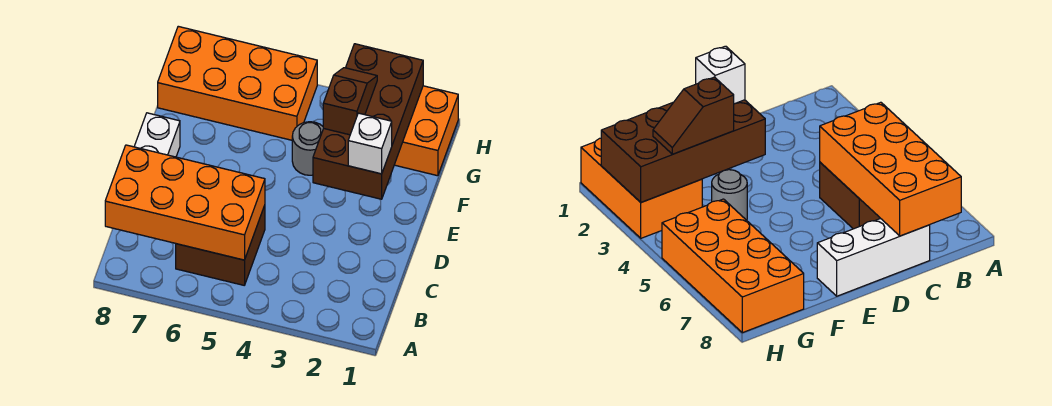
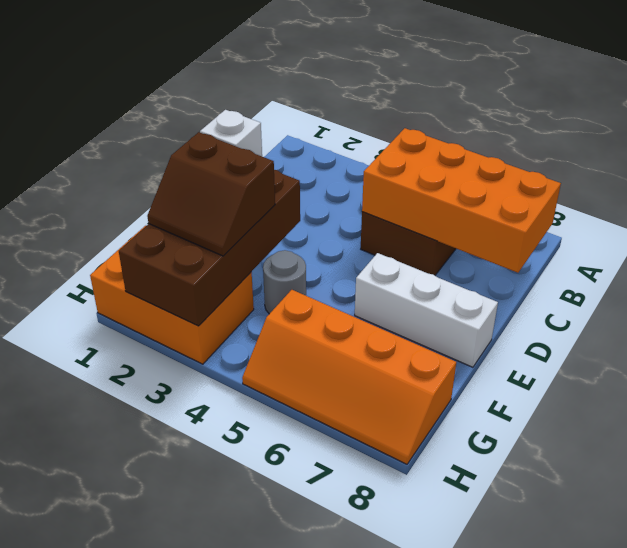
white 1x3 brick [134,113,180,157] -> white 1x3 brick turned to [355,253,498,367]
brown 1x2 slope [323,68,377,135] -> brown 2x2 slope [147,132,275,256]
orange 2x4 brick [158,26,317,140] -> orange 2x4 slope [242,290,456,464]

